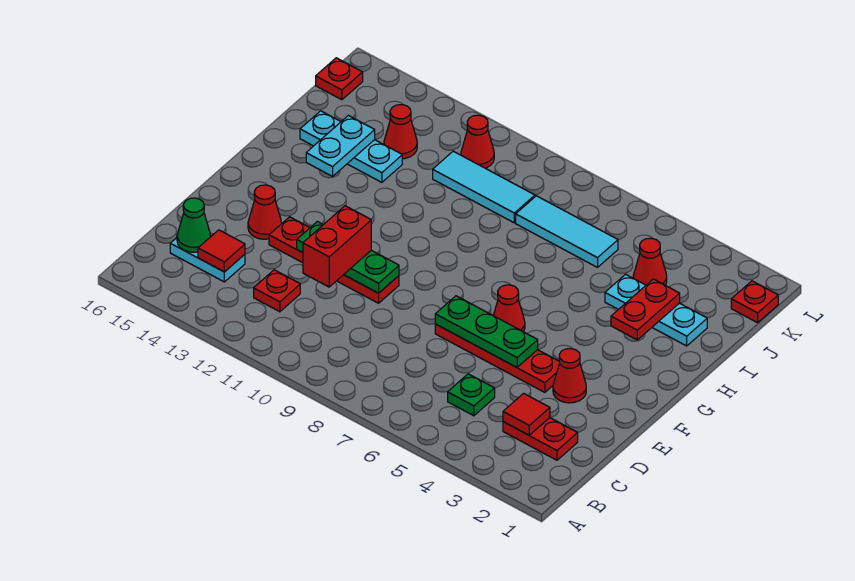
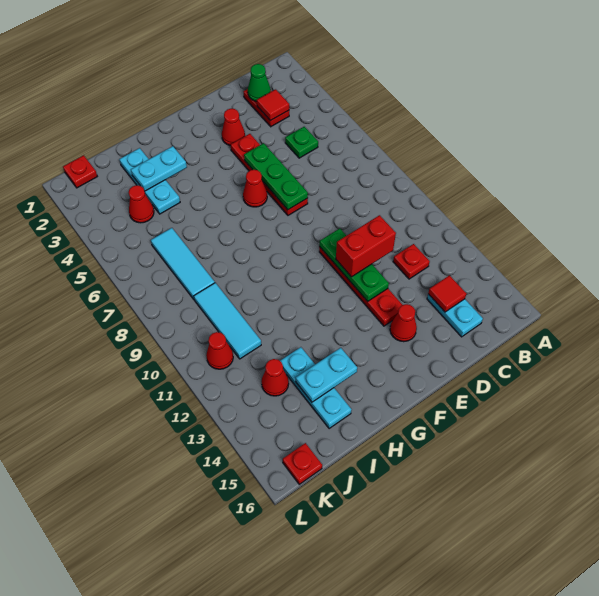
green 1x1 cone [177,198,211,252] -> green 1x1 cone moved to [248,64,271,101]
red 1x2 plate [611,279,680,340] -> cyan 1x2 plate [131,146,187,191]

